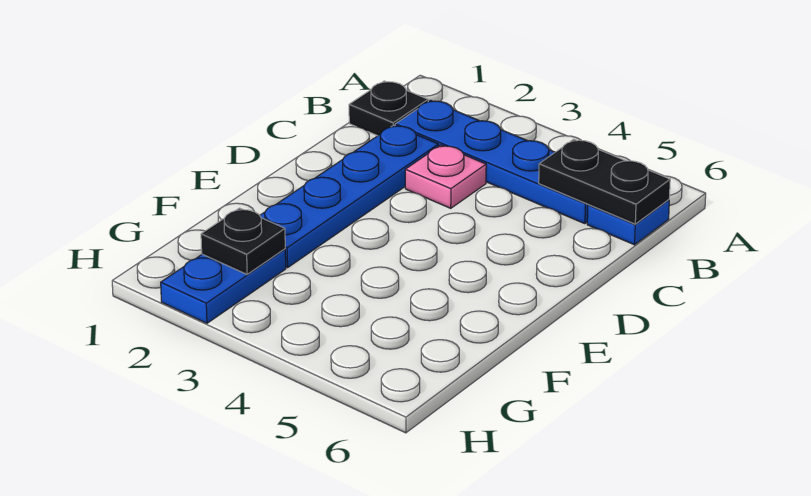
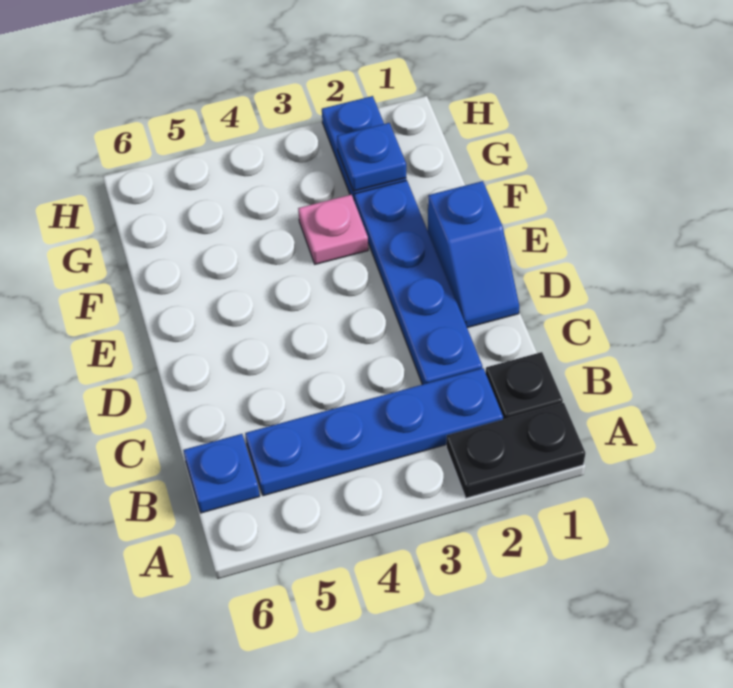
black 1x2 plate [539,139,670,224] -> black 1x2 plate moved to [446,403,585,498]
pink 1x1 plate [405,145,486,208] -> pink 1x1 plate moved to [298,195,368,264]
none -> blue 1x2 slope [428,181,519,328]
black 1x1 plate [201,208,285,274] -> blue 1x1 plate [337,123,406,191]

